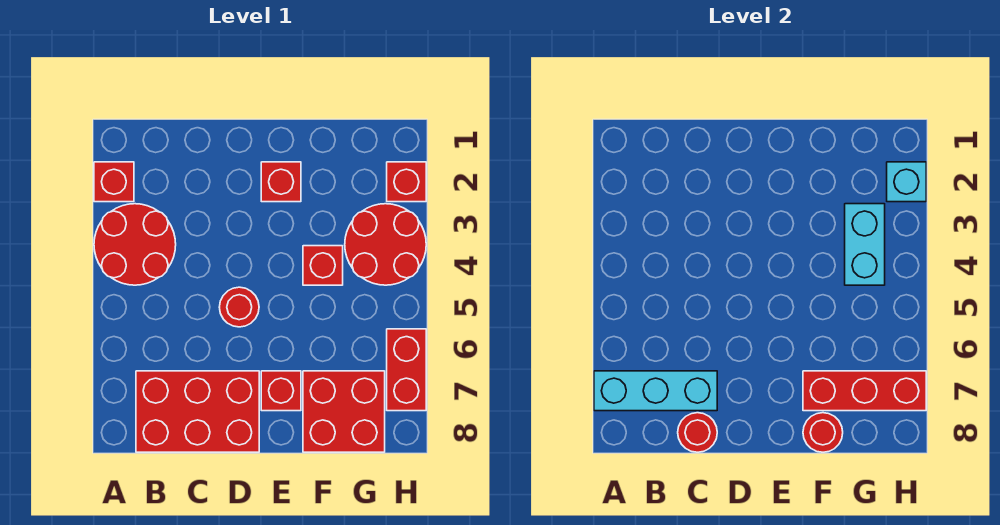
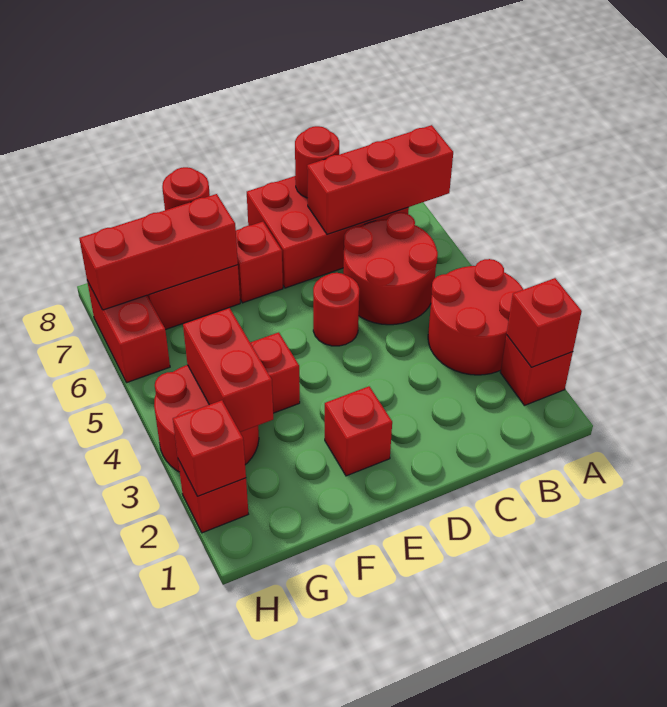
none -> red 1x1 brick [507,278,582,367]
cyan 1x3 brick [594,371,717,411] -> red 1x3 brick [307,125,453,235]
none -> red 2x2 round brick [343,213,438,325]
cyan 1x2 brick [845,204,885,285] -> red 1x2 brick [183,308,273,432]
cyan 1x1 brick [887,162,926,202] -> red 1x1 brick [173,400,246,496]

